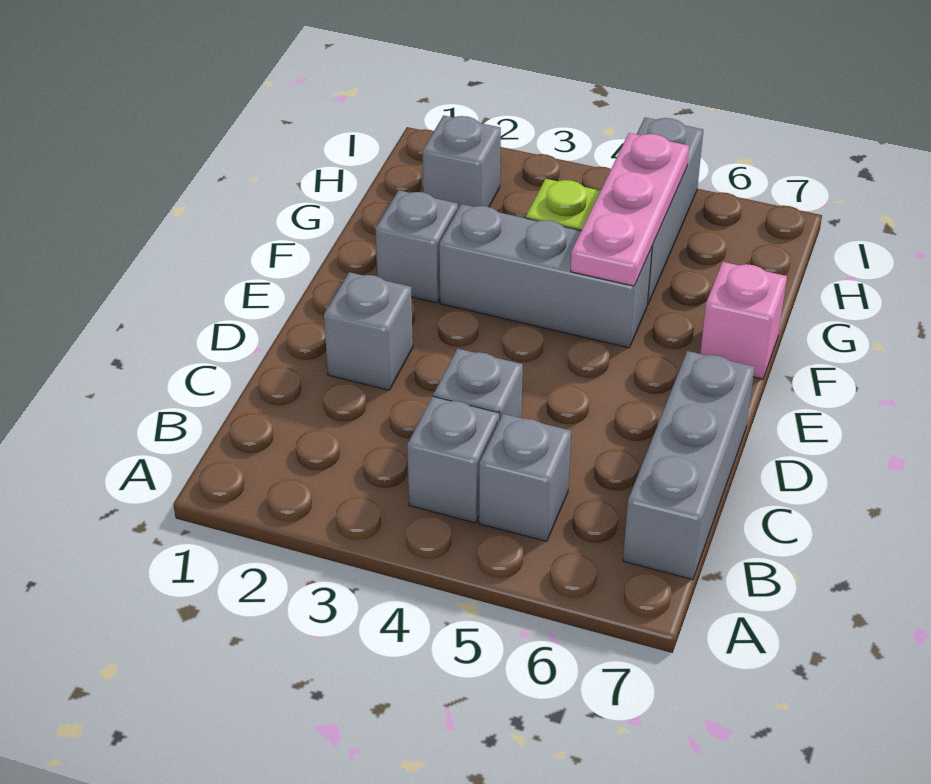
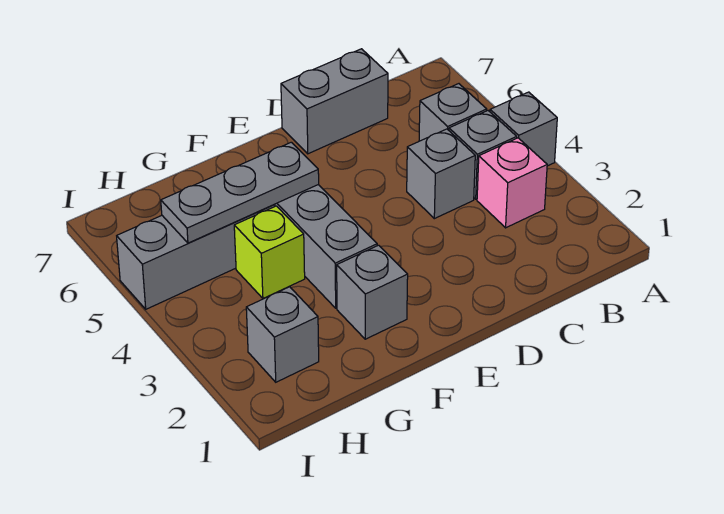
grey 1x3 brick [623,351,755,580] -> grey 1x2 brick [281,49,388,154]
grey 1x1 brick [324,272,413,390] -> grey 1x1 brick moved to [490,92,557,166]
pink 1x3 plate [571,133,689,286] -> grey 1x3 plate [161,142,319,243]
pink 1x1 brick [700,262,787,379] -> pink 1x1 brick moved to [477,138,547,228]

